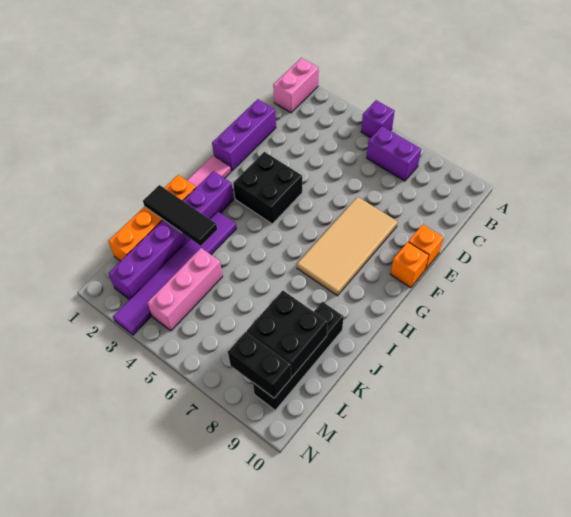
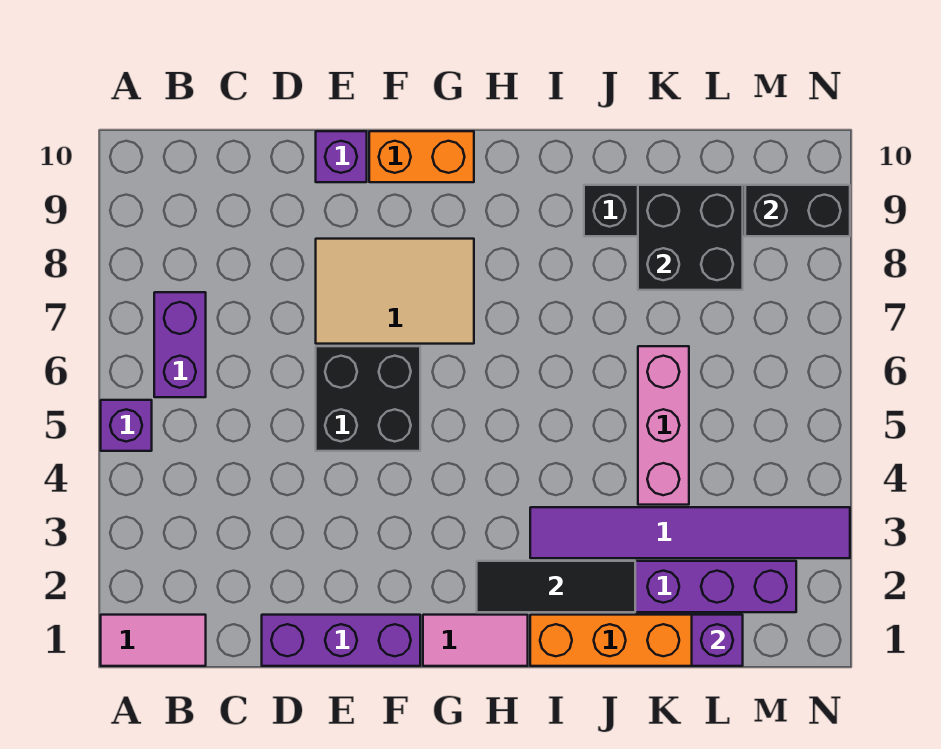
pink 1x2 brick [273,58,319,113] -> pink 1x2 tile [101,615,206,666]
tan 2x4 tile [297,197,398,296] -> tan 2x3 tile [316,239,474,344]
orange 1x1 brick [408,224,443,270] -> purple 1x1 brick [316,131,367,182]
black 2x2 brick [233,152,302,224] -> black 2x2 brick moved to [316,346,420,451]
orange 1x1 brick [391,242,429,288] -> orange 1x2 brick [369,131,474,182]
black 1x3 tile [143,185,217,246] -> black 1x3 tile turned to [477,561,635,612]
pink 1x3 brick [147,248,223,331] -> pink 1x3 brick turned to [638,346,689,505]
none -> purple 1x1 brick [692,615,743,666]
black 1x2 brick [228,332,292,398] -> black 1x2 brick turned to [745,185,850,236]

